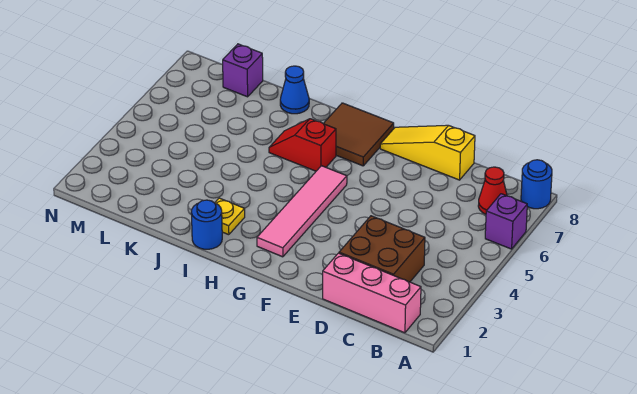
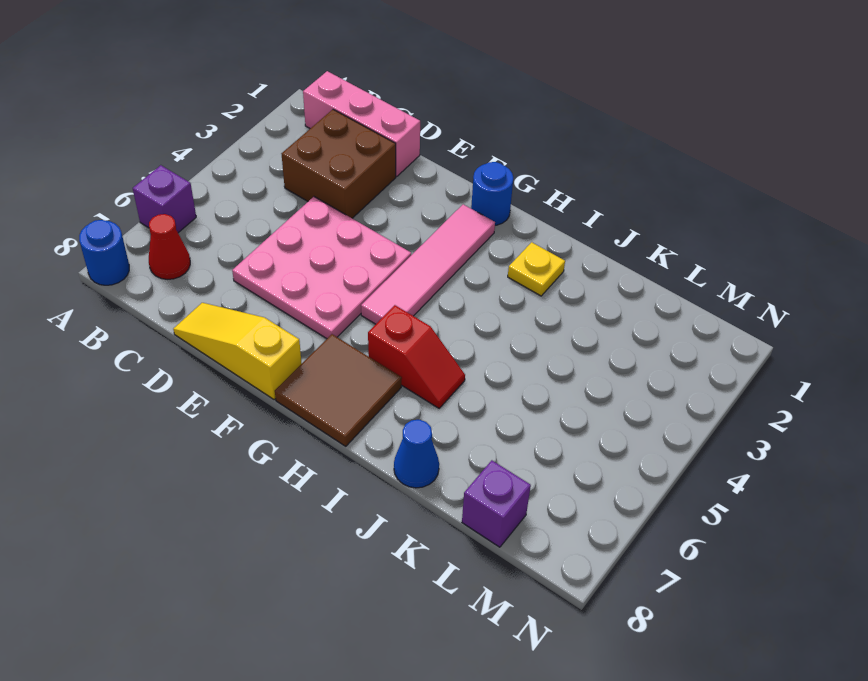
none -> pink 3x3 plate [232,197,411,339]
yellow 1x3 slope [380,125,475,180] -> yellow 1x3 slope turned to [173,303,302,400]
blue 1x1 round brick [191,200,222,249] -> blue 1x1 round brick moved to [471,162,513,225]

